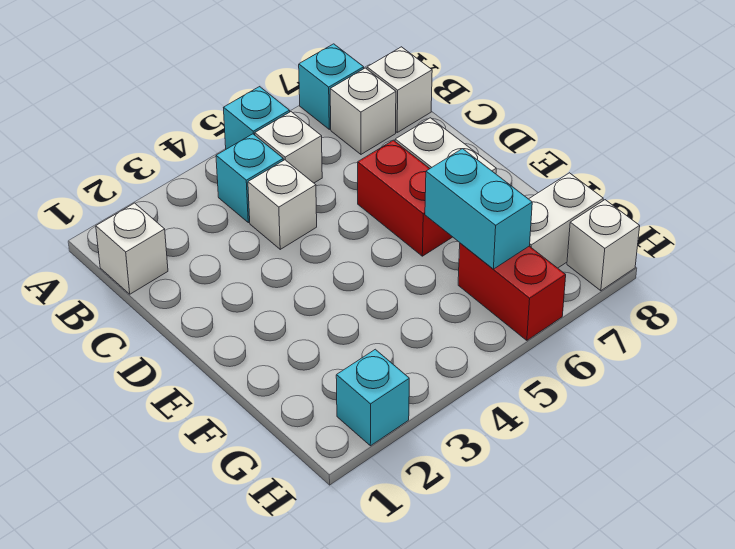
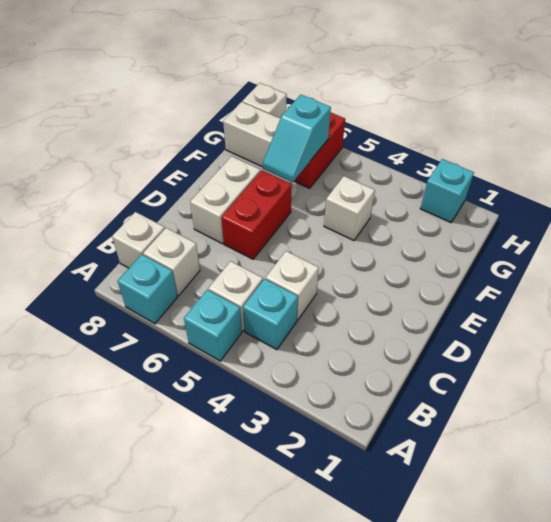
white 1x1 brick [96,203,168,294] -> white 1x1 brick moved to [324,176,375,241]
cyan 1x2 brick [425,149,532,269] -> cyan 1x2 slope [263,95,331,182]

